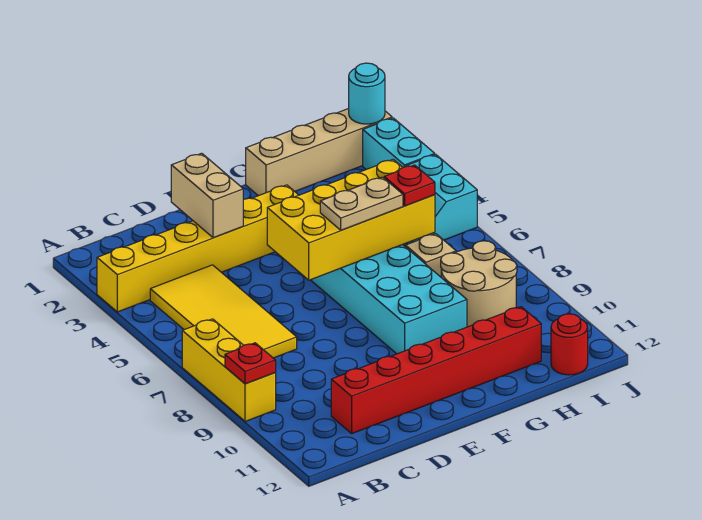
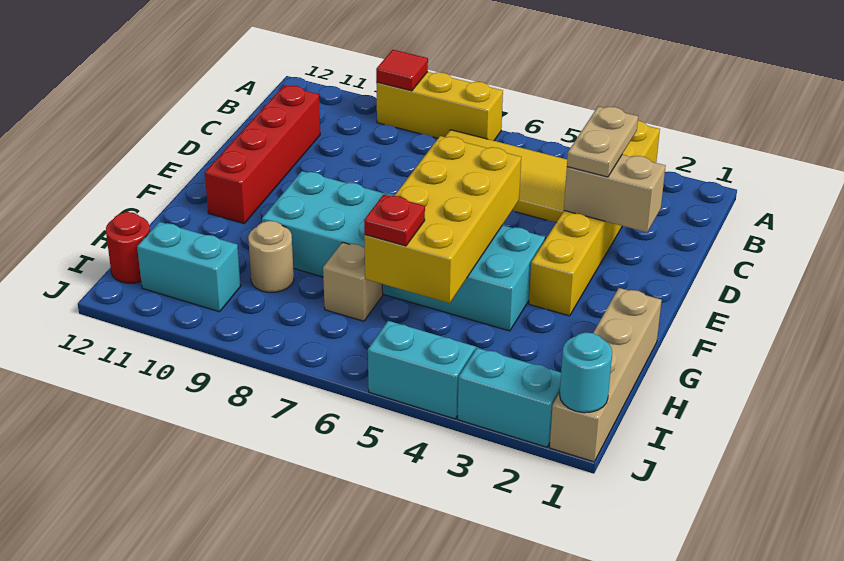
red 1x1 plate [225,343,276,384] -> red 1x1 tile [376,50,428,91]
red 1x6 brick [331,307,541,433] -> red 1x4 brick [205,85,320,223]
tan 1x2 plate [320,177,403,230] -> tan 1x2 plate moved to [567,106,638,177]
tan 2x2 round brick [441,241,517,327] -> tan 1x1 round brick [248,221,294,293]
none -> cyan 1x2 brick [137,222,241,312]

